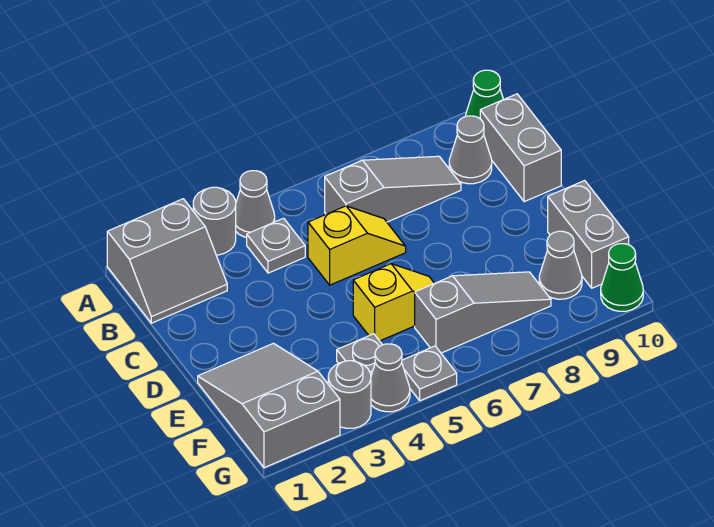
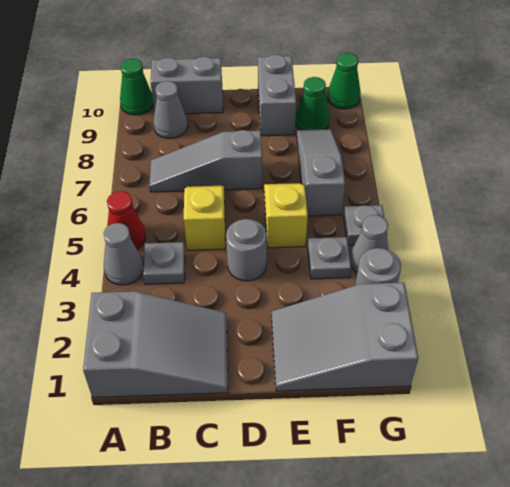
grey 2x2 slope [107,199,227,323] -> grey 2x3 slope [83,291,228,398]
grey 1x1 round brick [193,187,236,255] -> grey 1x1 round brick moved to [226,219,267,281]
none -> red 1x1 cone [107,191,146,249]
grey 1x3 slope [325,156,461,222] -> grey 1x3 slope turned to [149,130,262,192]
grey 1x2 brick [548,181,629,288] -> grey 1x2 brick turned to [258,55,296,136]
grey 1x1 cone [539,231,582,299] -> green 1x1 cone [295,77,329,130]

